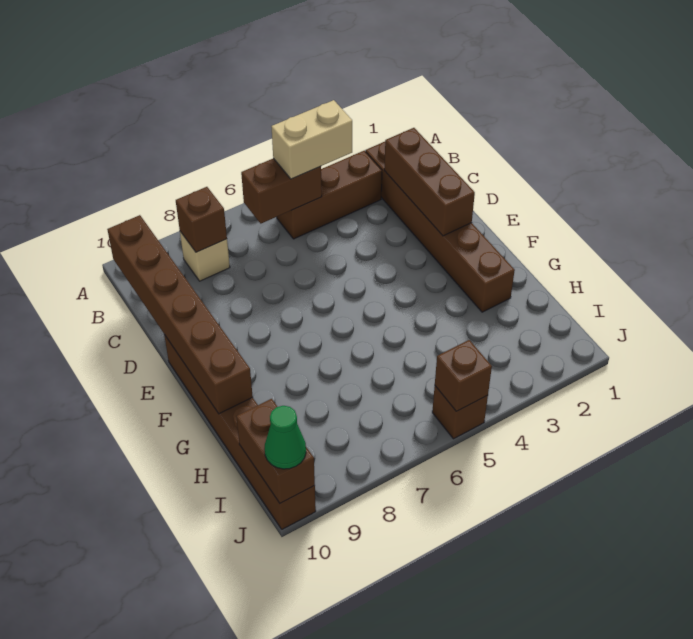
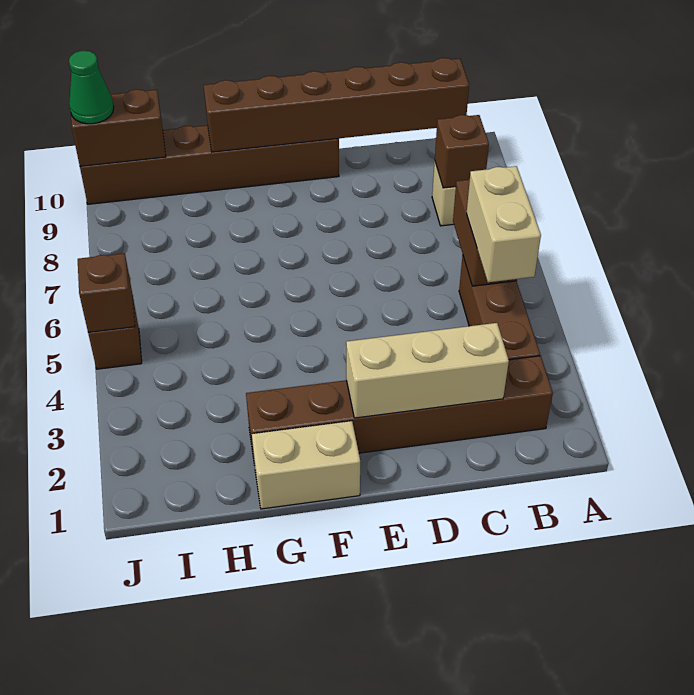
brown 1x3 brick [384,128,475,236] -> tan 1x3 brick [346,323,509,418]
none -> tan 1x2 brick [252,421,360,509]

